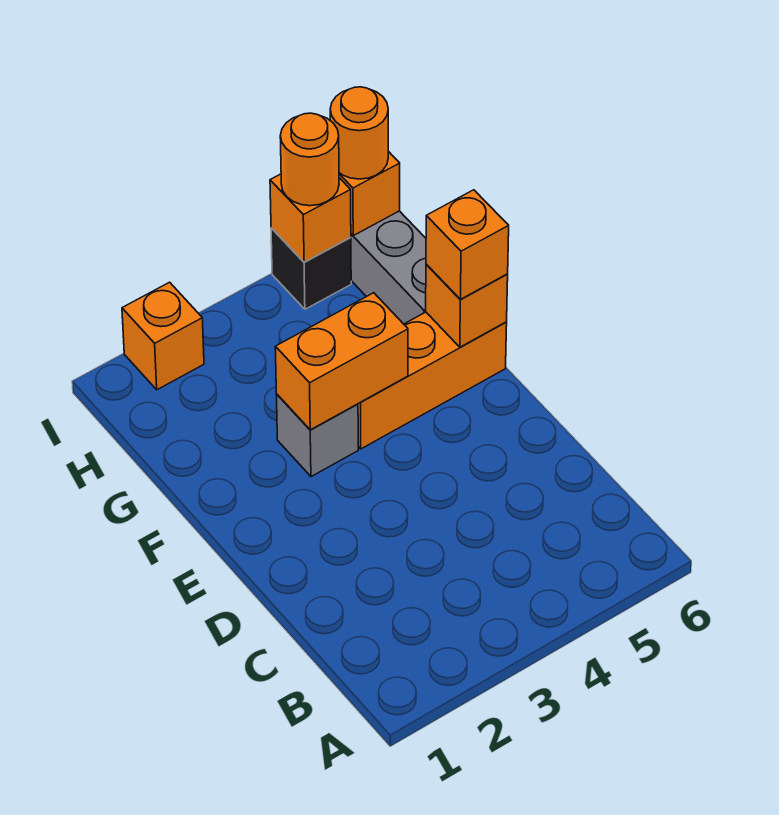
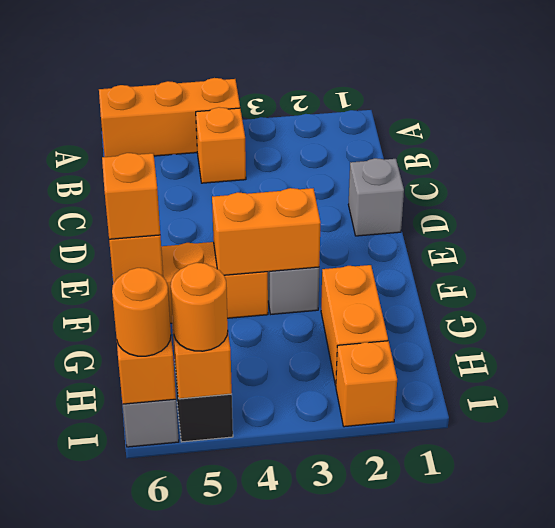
none -> orange 1x3 brick [99,78,240,157]
none -> orange 1x1 brick [196,107,246,183]
none -> grey 1x1 brick [348,158,404,236]
none -> orange 1x2 brick [321,265,388,386]

